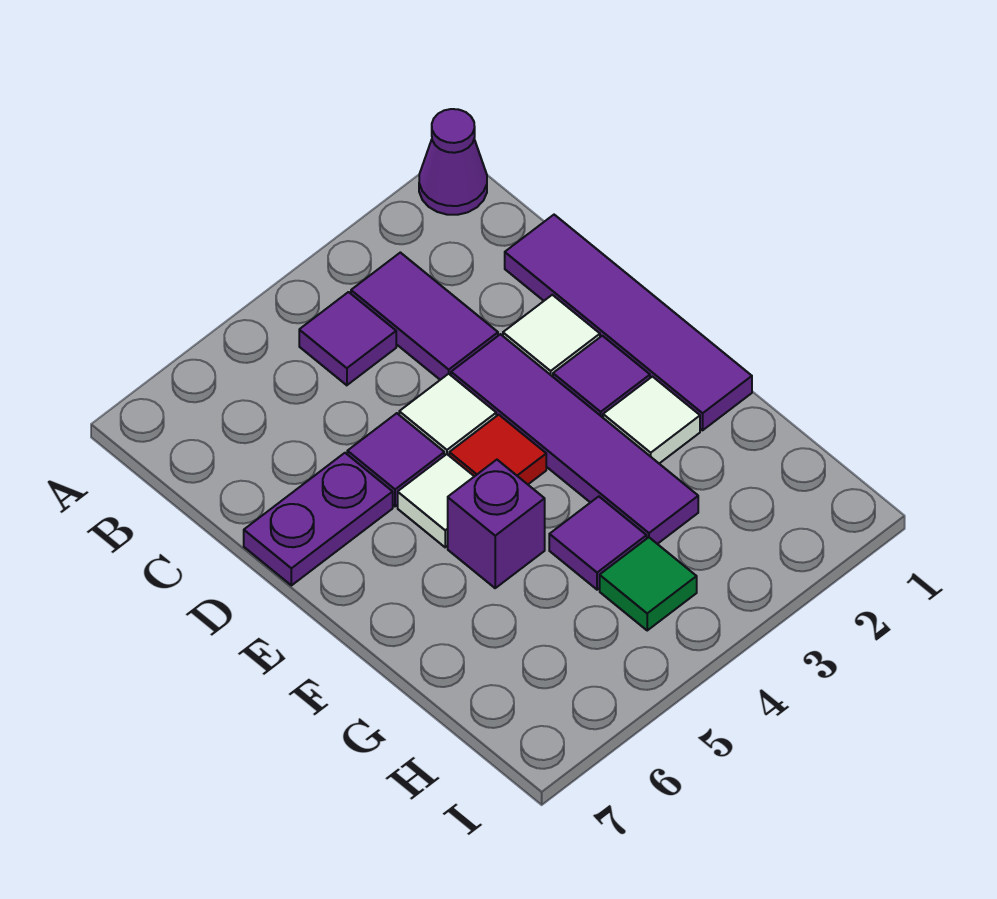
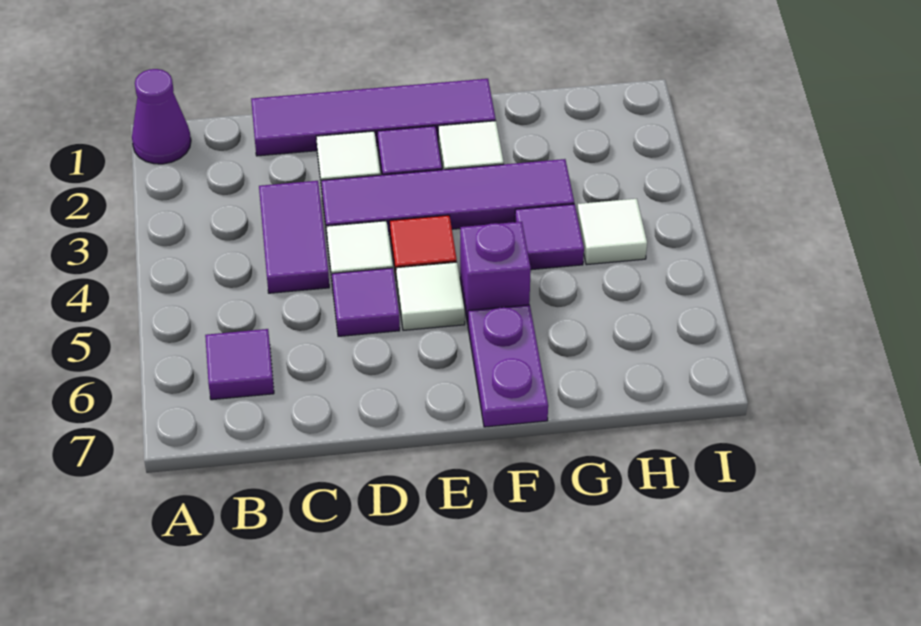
purple 1x2 tile [351,253,498,380] -> purple 1x2 tile turned to [259,181,329,293]
purple 1x1 tile [299,292,396,385] -> purple 1x1 tile moved to [205,329,274,400]
purple 1x2 plate [244,453,393,585] -> purple 1x2 plate moved to [468,305,548,427]
green 1x1 tile [600,537,697,630] -> white 1x1 tile [577,199,647,265]

